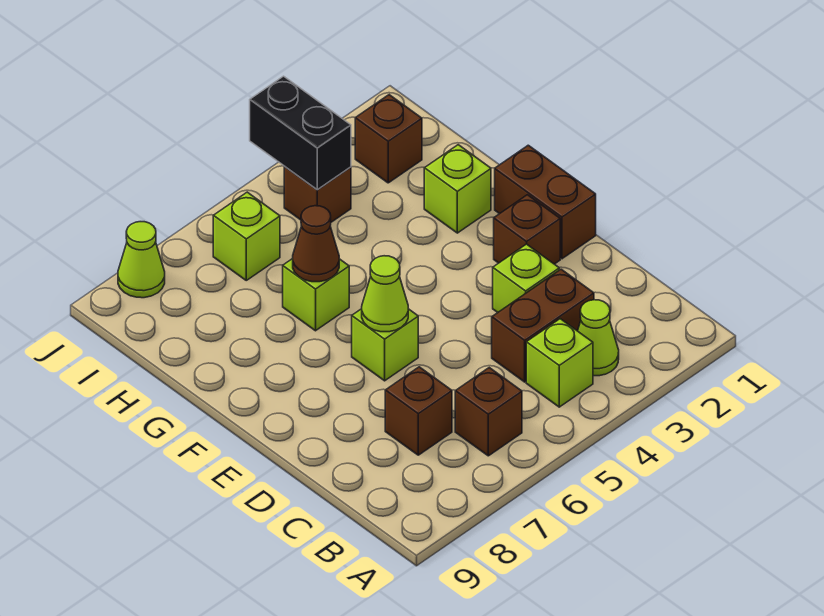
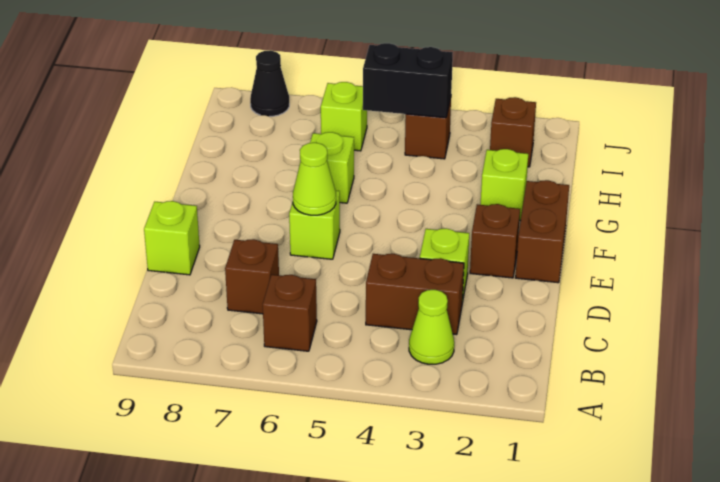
lime 1x1 brick [526,319,593,407] -> lime 1x1 brick moved to [144,201,200,275]
brown 1x1 cone [293,206,339,282] -> none
black 1x2 brick [250,76,351,190] -> black 1x2 brick turned to [363,43,453,118]
lime 1x1 cone [118,222,165,298] -> black 1x1 cone [250,50,289,116]

